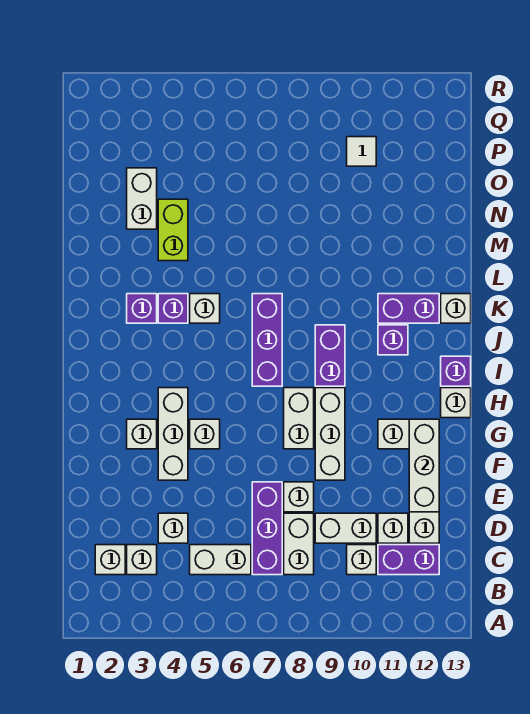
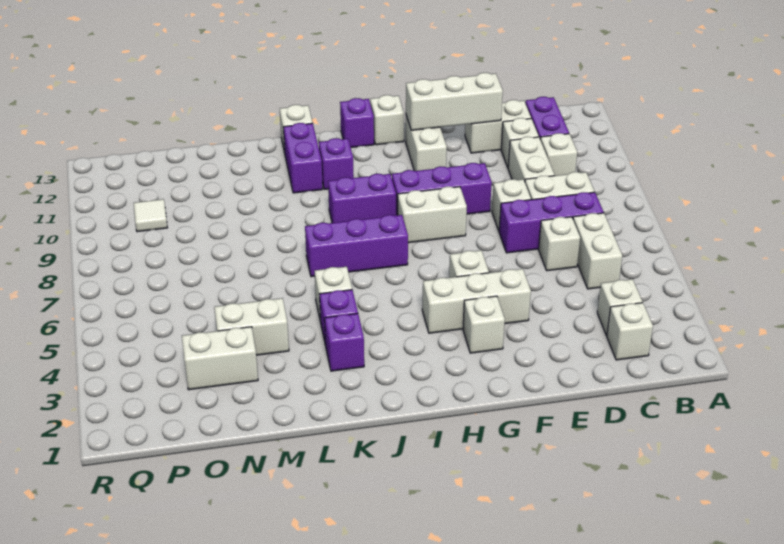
white 1x1 brick [158,513,188,543] -> white 1x1 brick moved to [539,217,580,271]
white 1x3 brick [315,388,345,480] -> purple 1x3 brick [392,163,492,215]
lime 1x2 brick [158,199,188,261] -> white 1x2 brick [214,298,289,355]

